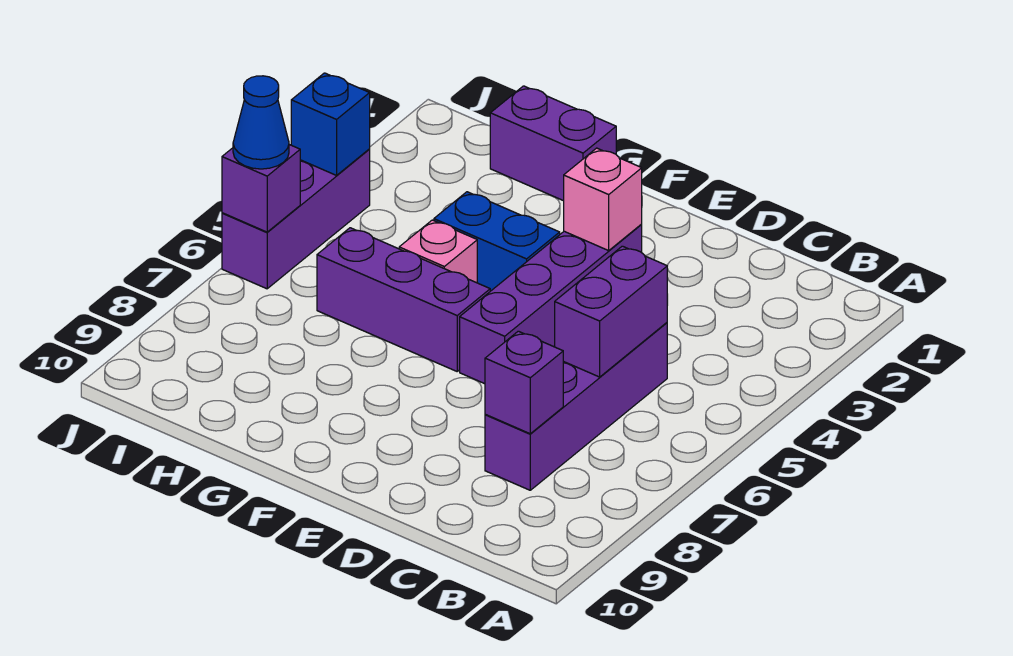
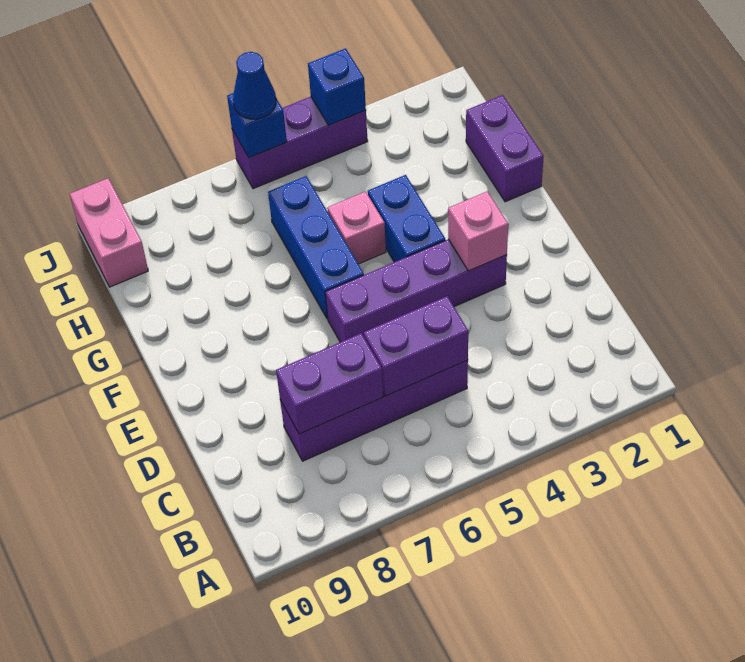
purple 1x1 brick [485,331,563,434] -> purple 1x2 brick [276,333,383,434]
purple 1x3 brick [317,228,490,371] -> blue 1x3 brick [268,176,364,319]
none -> pink 1x2 brick [70,178,148,287]
purple 1x1 brick [222,145,300,232] -> blue 1x1 brick [227,93,287,158]

